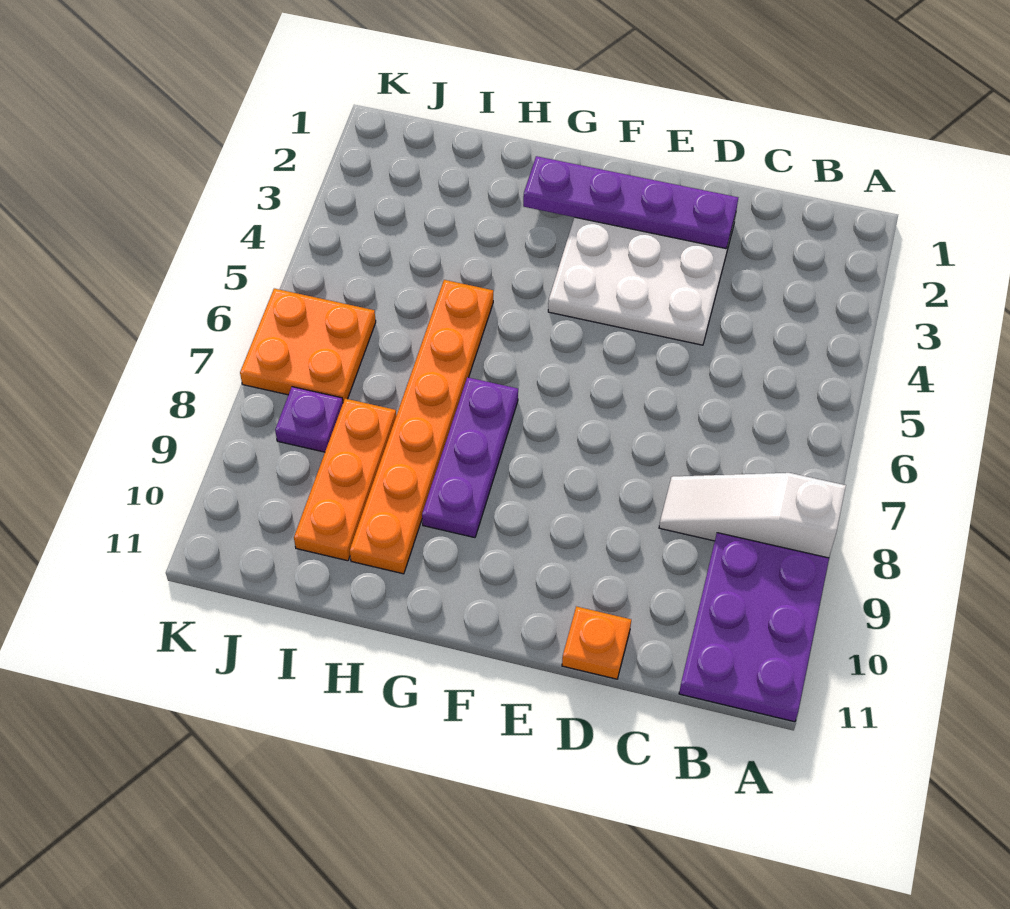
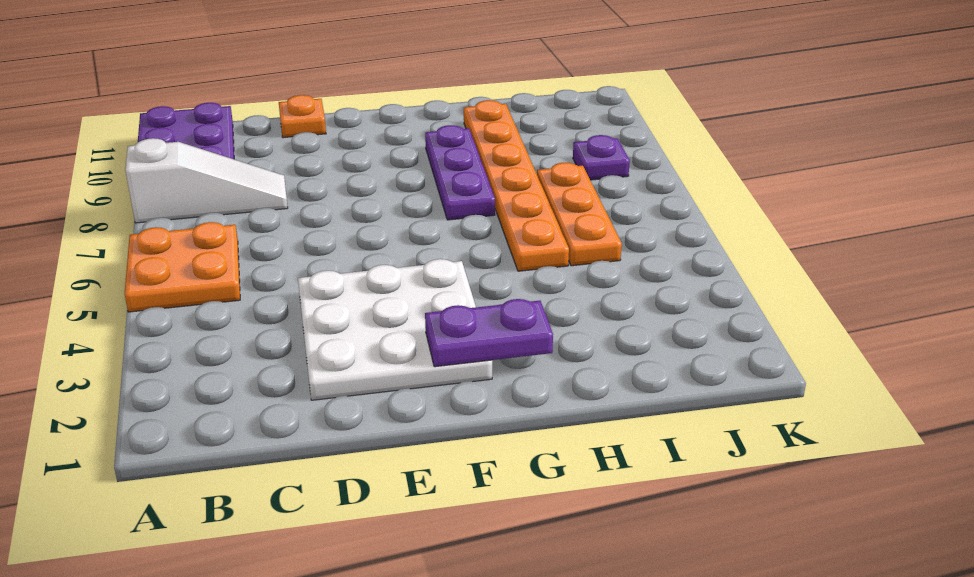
purple 1x4 plate [523,156,738,249] -> purple 1x2 plate [425,299,553,367]
orange 1x3 plate [294,399,396,561] -> orange 1x3 plate moved to [537,163,622,266]
orange 2x2 plate [240,289,376,402] -> orange 2x2 plate moved to [124,222,240,312]

